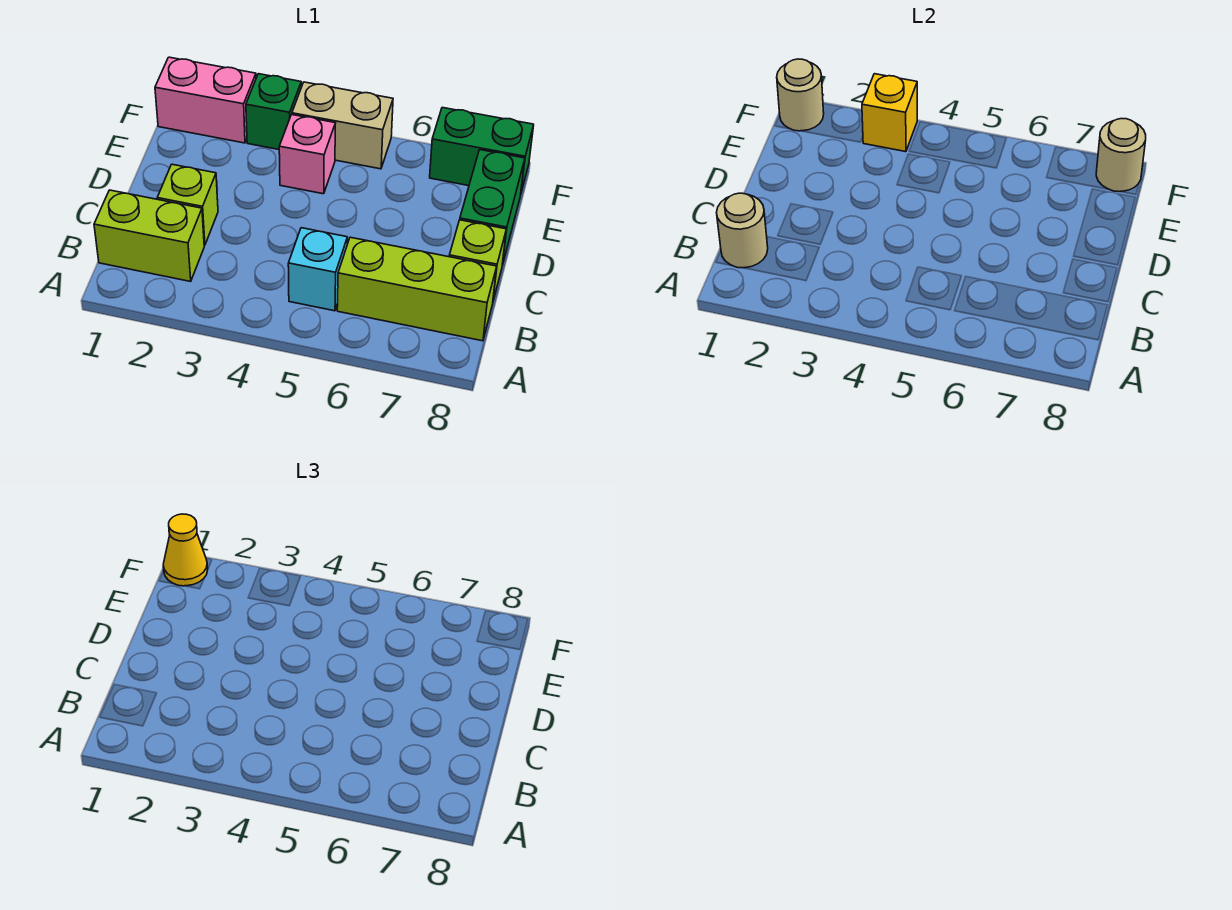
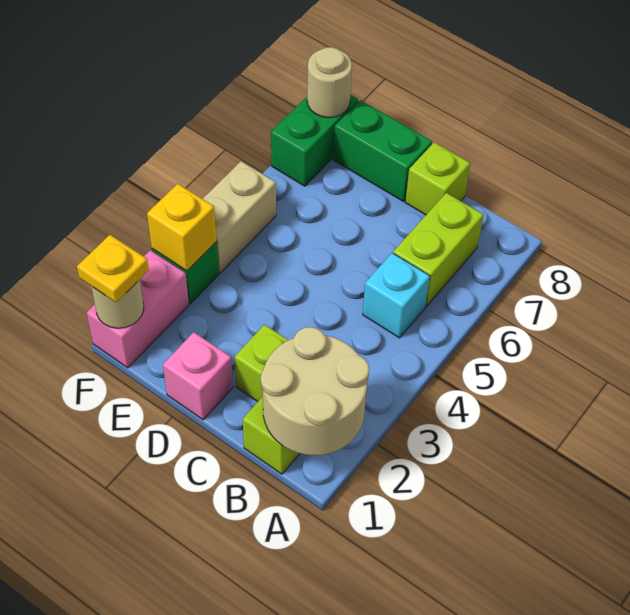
tan 1x1 round brick [717,193,768,268] -> tan 2x2 round brick [261,327,369,455]
lime 1x3 brick [337,237,497,341] -> lime 1x2 brick [393,193,484,306]
pink 1x1 brick [279,115,335,194] -> pink 1x1 brick moved to [163,332,233,420]
yellow 1x1 cone [163,514,208,586] -> yellow 1x1 plate [77,235,149,302]

